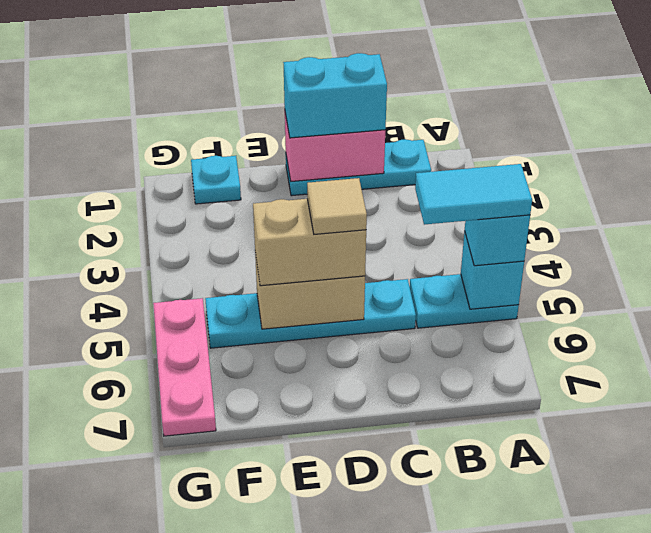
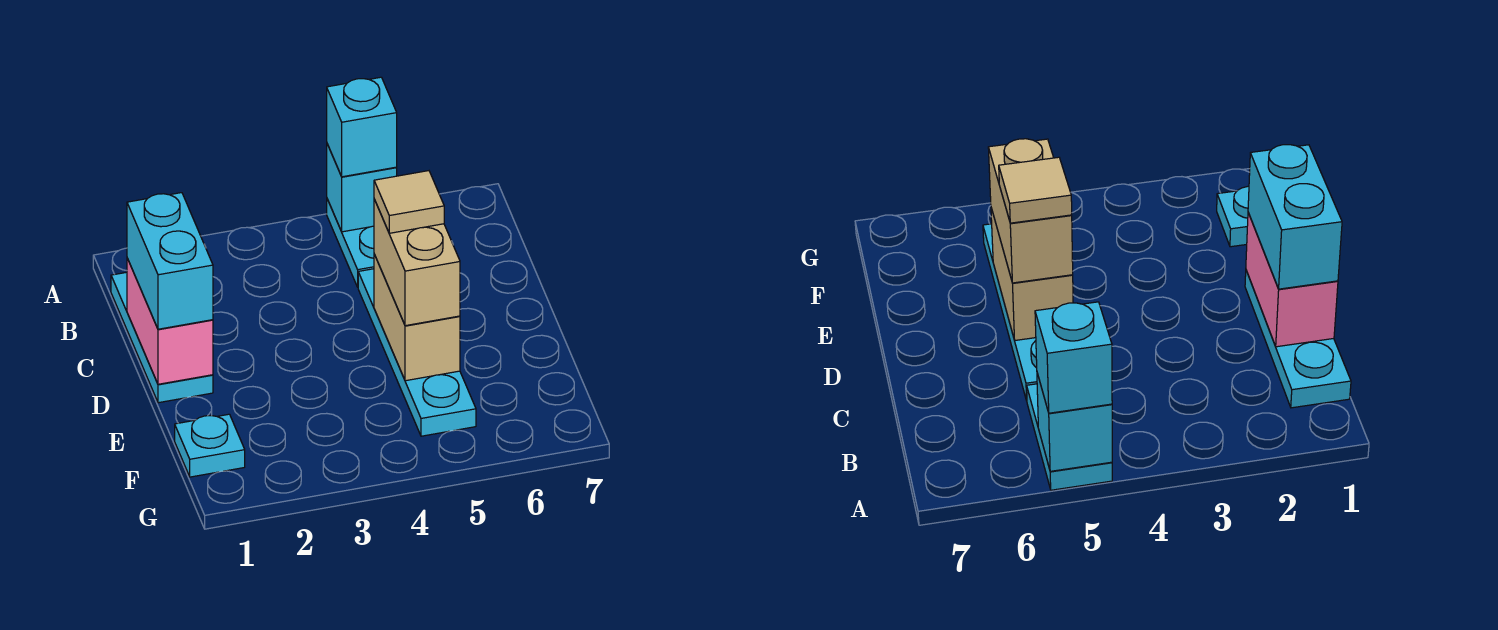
cyan 1x2 tile [415,164,532,225] -> none
pink 1x3 plate [153,298,216,436] -> none

